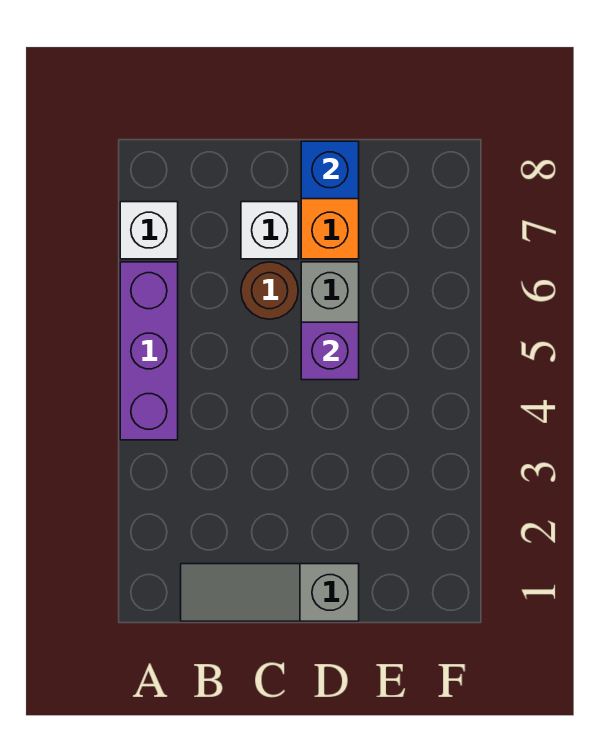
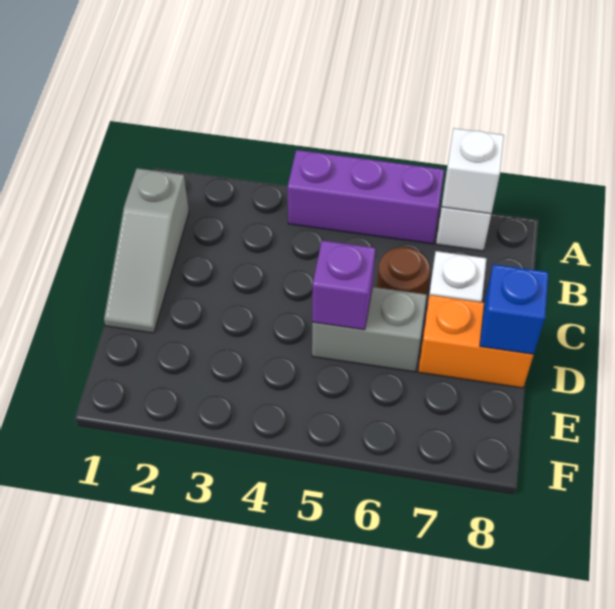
none -> white 1x1 brick [442,128,504,214]
grey 1x3 slope [181,564,359,621] -> grey 1x3 slope turned to [104,168,189,333]

